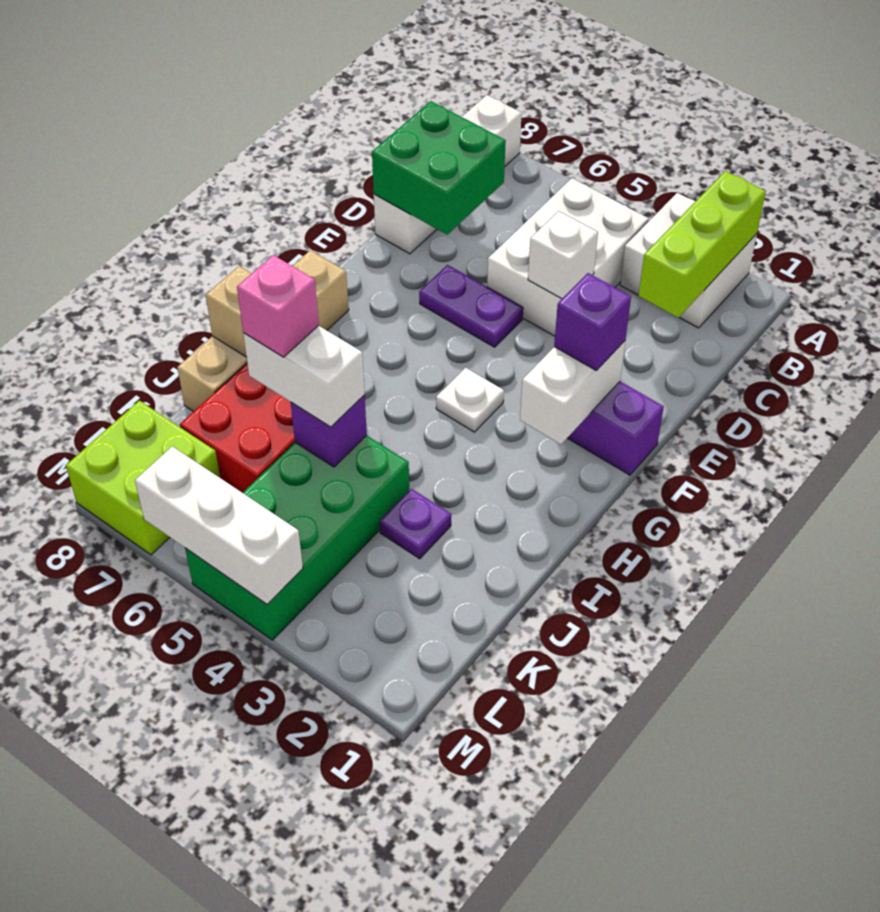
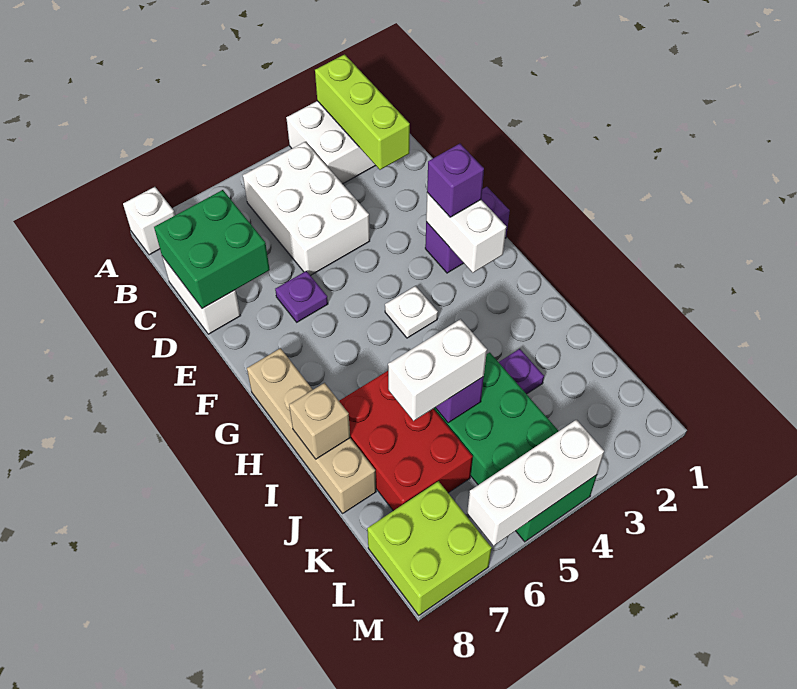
white 1x1 brick [528,211,598,299] -> none
purple 1x2 plate [419,265,523,347] -> purple 1x1 plate [275,271,328,322]
pink 1x1 brick [237,255,319,357] -> none

